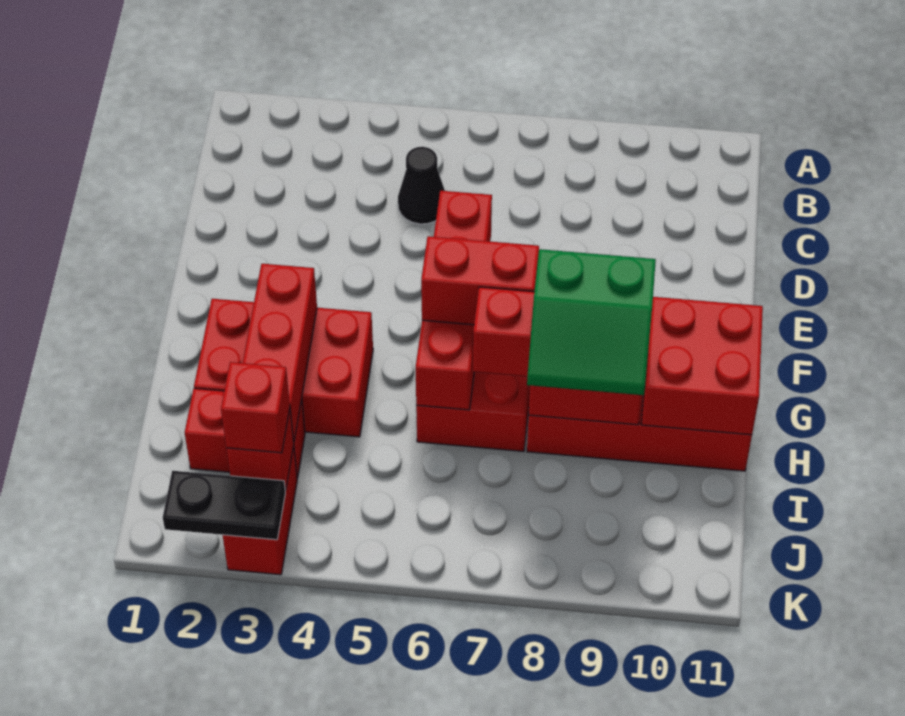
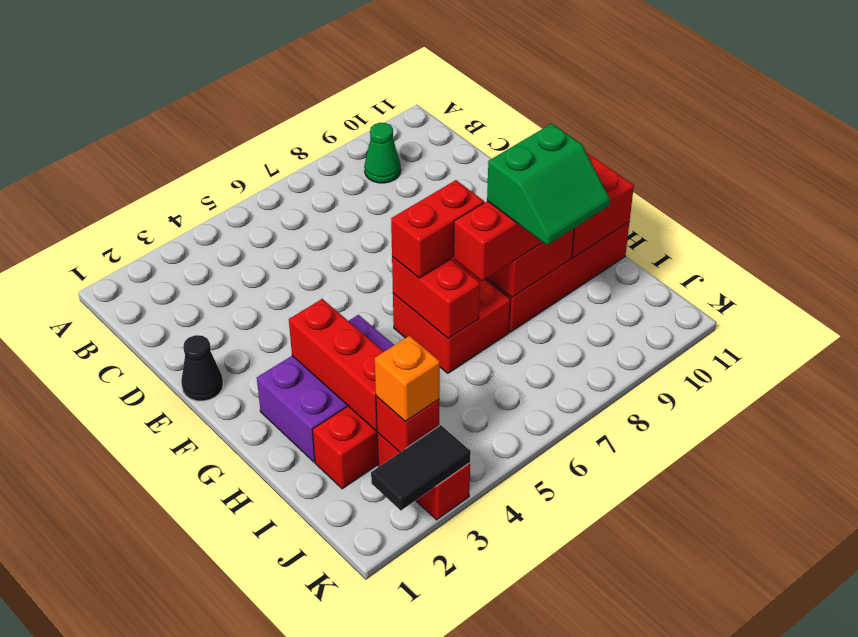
none -> green 1x1 cone [364,123,401,183]
black 1x1 cone [398,147,445,224] -> black 1x1 cone moved to [181,335,223,401]
red 1x4 brick [416,191,492,410] -> red 1x2 brick [392,257,480,339]
red 2x3 brick [194,299,373,437] -> purple 2x3 brick [257,315,394,462]
red 1x1 brick [221,362,290,453] -> orange 1x1 brick [375,336,440,421]
black 1x2 plate [163,471,285,540] -> black 1x2 tile [371,425,471,510]

